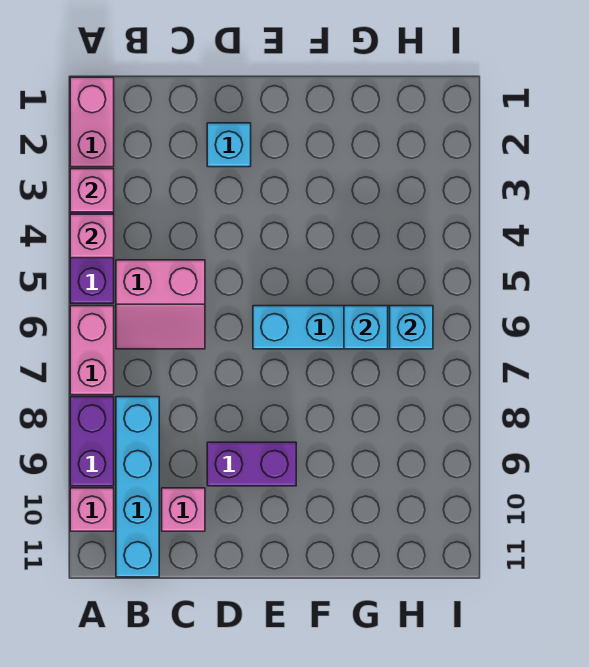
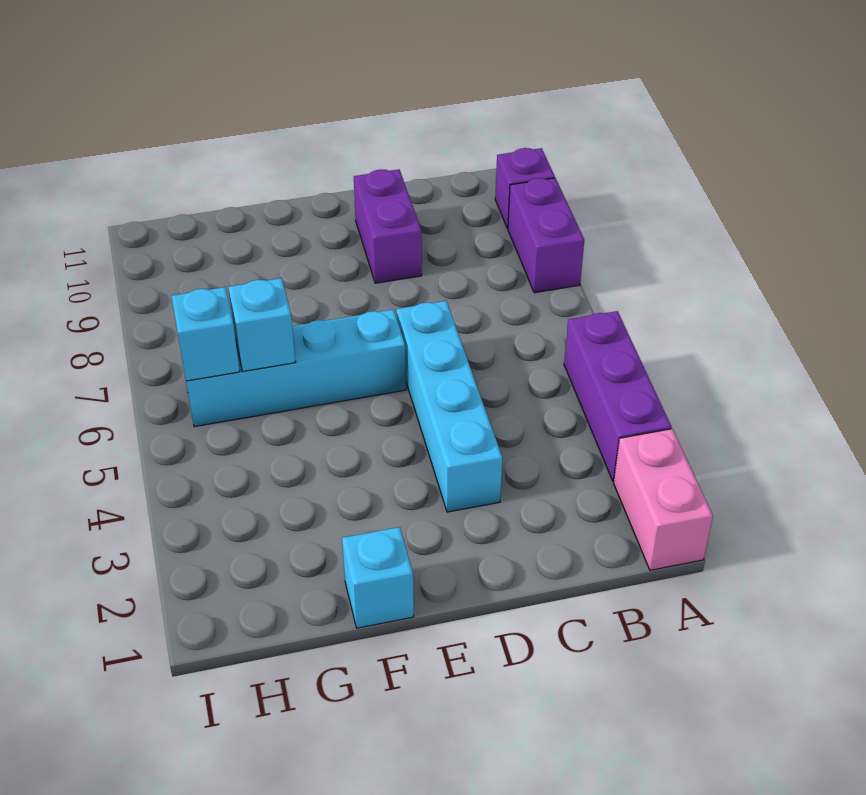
pink 1x1 brick [70,169,114,212] -> none
pink 1x1 brick [70,214,114,258] -> none
pink 1x2 brick [70,306,114,395] -> none
pink 1x1 brick [70,488,114,531] -> purple 1x1 brick [495,148,555,229]
pink 2x2 slope [116,260,205,349] -> none
cyan 1x4 brick [116,397,159,577] -> cyan 1x4 brick moved to [396,301,502,512]
pink 1x1 brick [162,488,205,531] -> none
cyan 1x1 brick [207,123,251,167] -> cyan 1x1 brick moved to [342,527,414,628]
purple 1x2 brick [207,442,296,486] -> purple 1x2 brick turned to [354,169,422,283]

